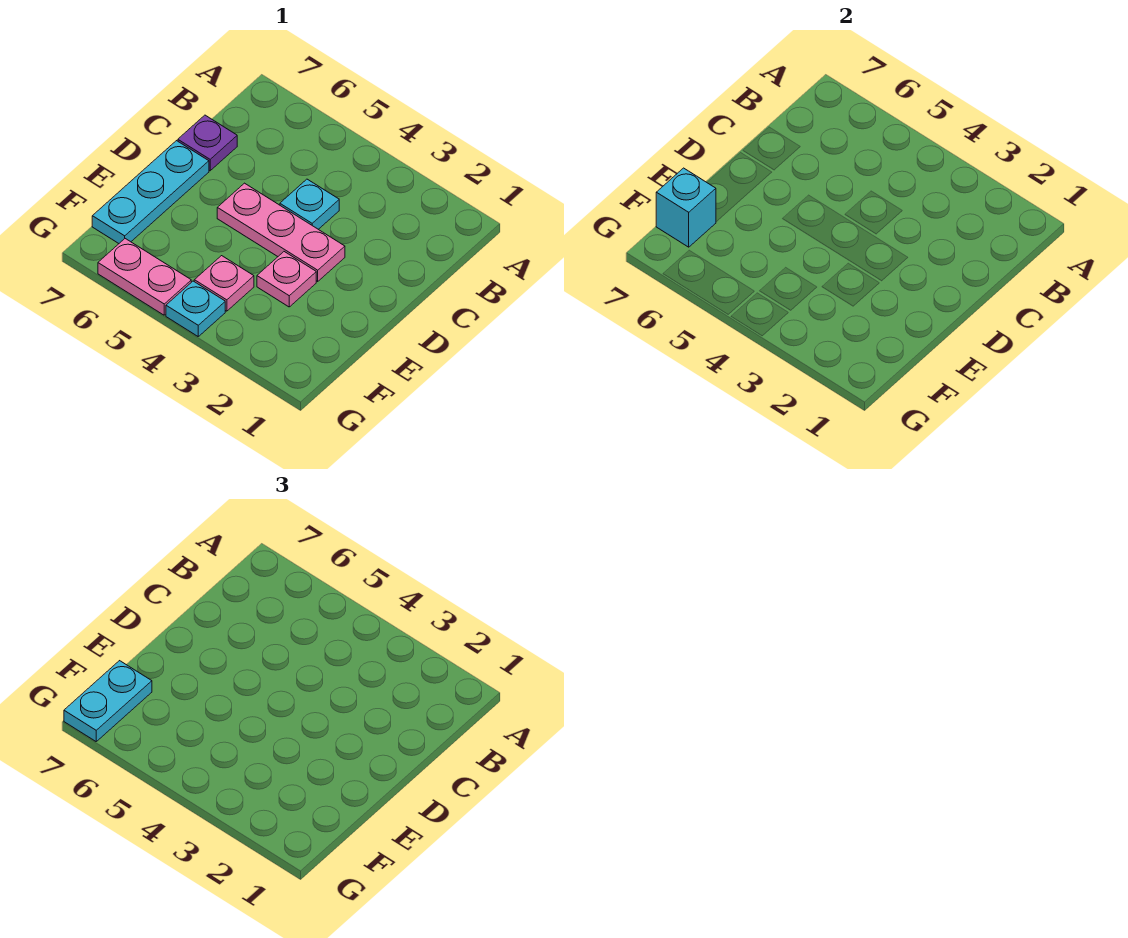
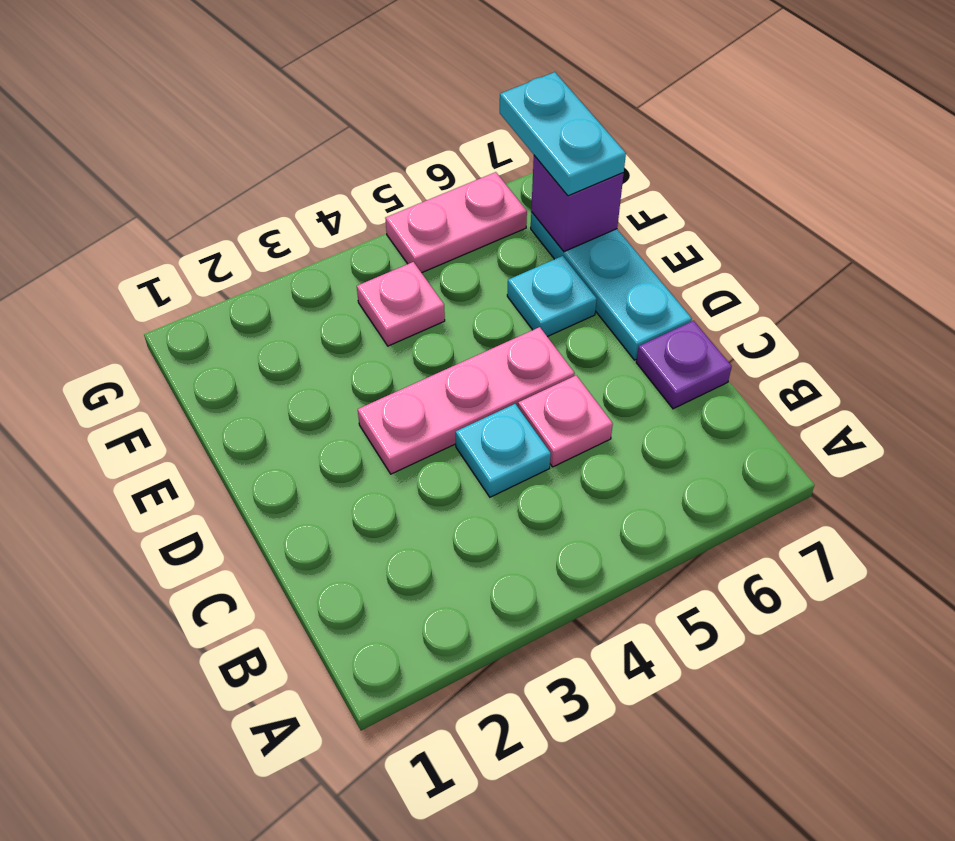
pink 1x1 plate [257,252,316,307] -> pink 1x1 plate moved to [518,375,613,467]
cyan 1x1 brick [656,168,716,247] -> purple 1x1 brick [531,156,624,252]
cyan 1x1 plate [166,281,225,336] -> cyan 1x1 plate moved to [507,256,597,337]

